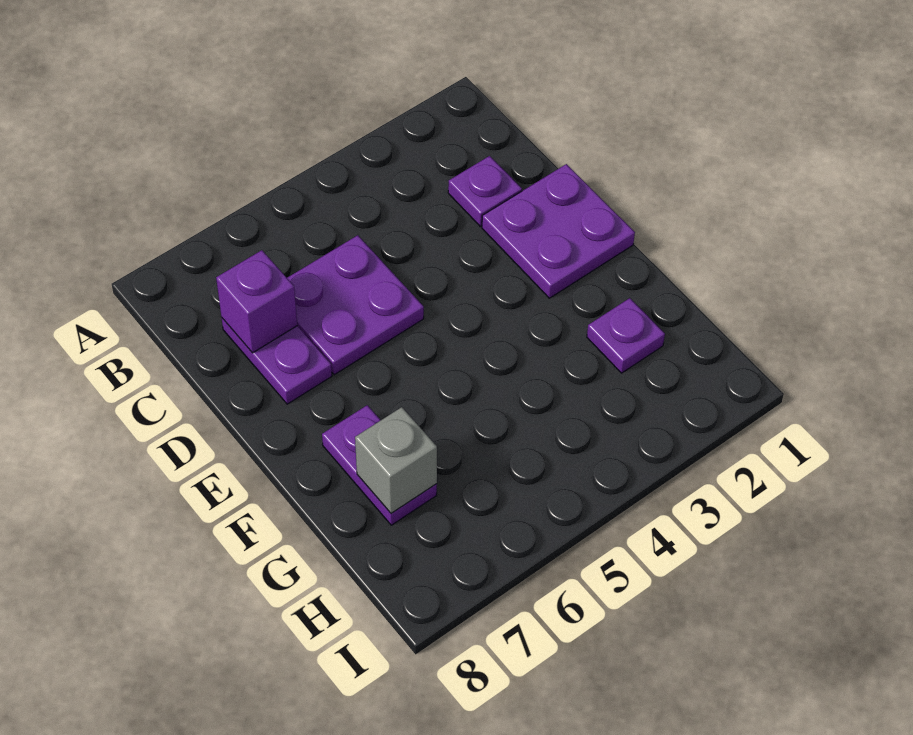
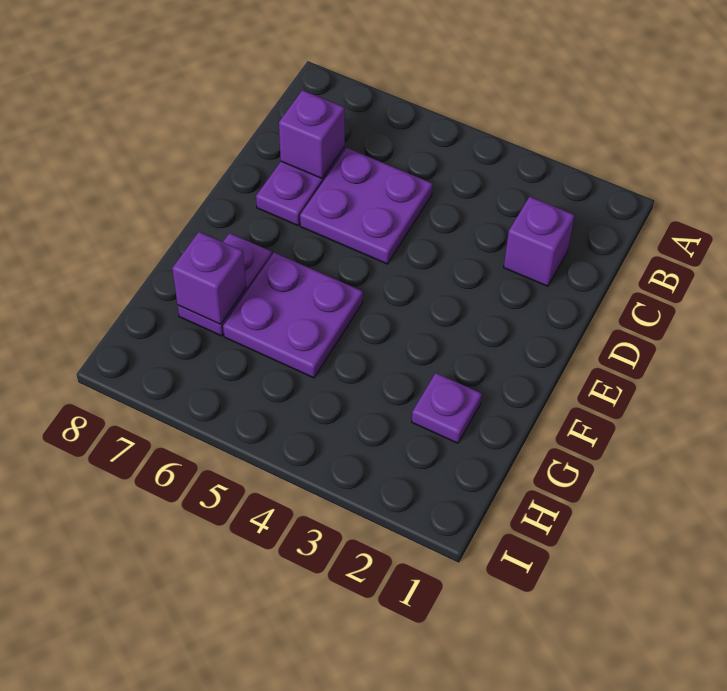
purple 1x1 plate [448,156,522,226] -> purple 1x1 brick [504,197,575,286]
purple 2x2 plate [482,164,635,298] -> purple 2x2 plate moved to [223,253,363,378]
grey 1x1 brick [355,407,437,513] -> purple 1x1 brick [172,232,246,324]

